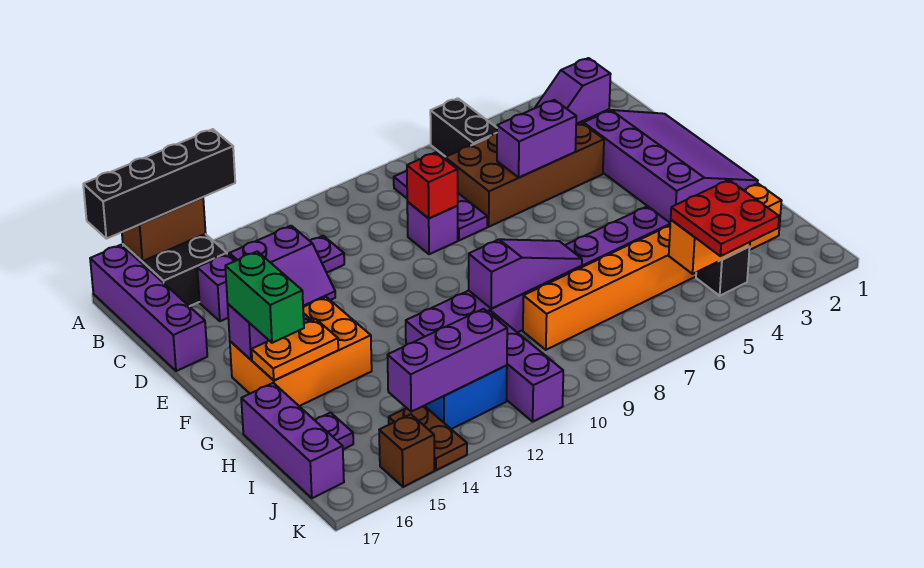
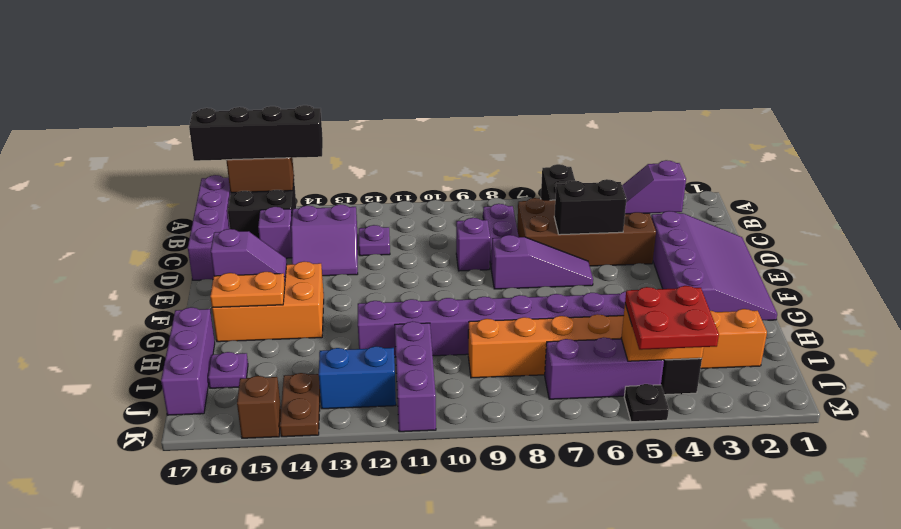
purple 1x2 brick [497,100,576,177] -> black 1x2 brick [554,179,626,235]
red 1x1 brick [407,152,458,218] -> none
green 1x2 brick [225,251,304,343] -> none
purple 1x3 slope [469,239,582,309] -> purple 1x3 slope moved to [491,235,593,289]
purple 1x3 brick [388,309,507,412] -> purple 1x3 brick moved to [545,337,664,399]
none -> black 1x1 plate [624,384,669,422]

